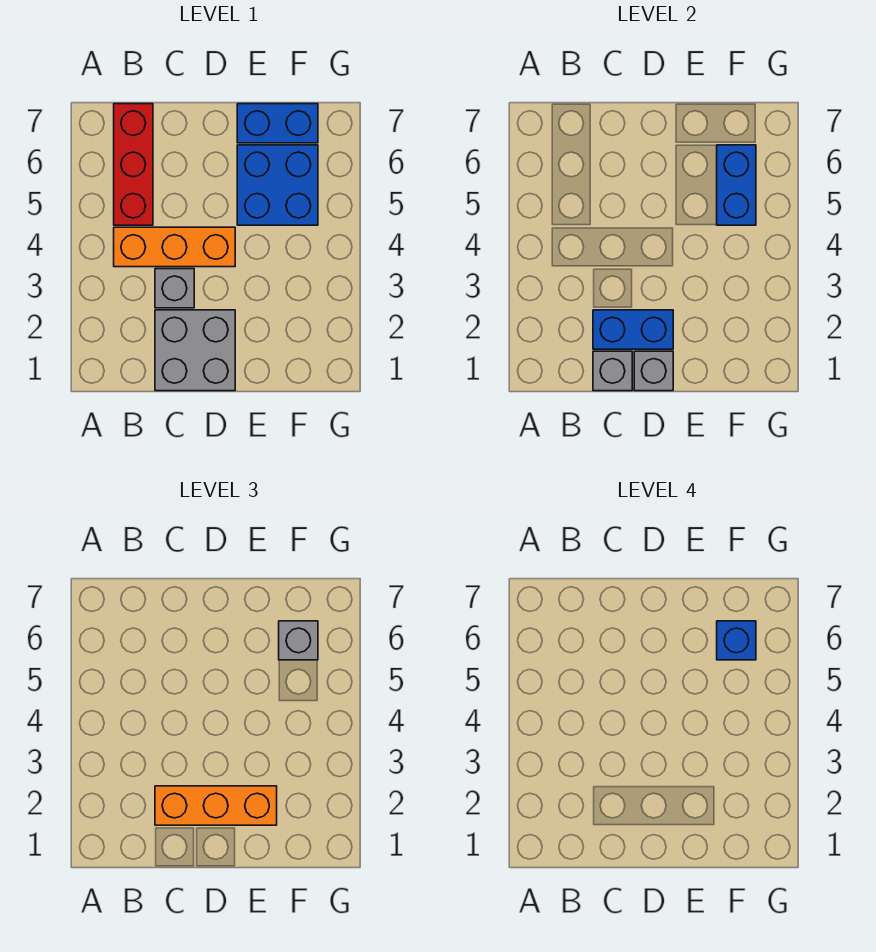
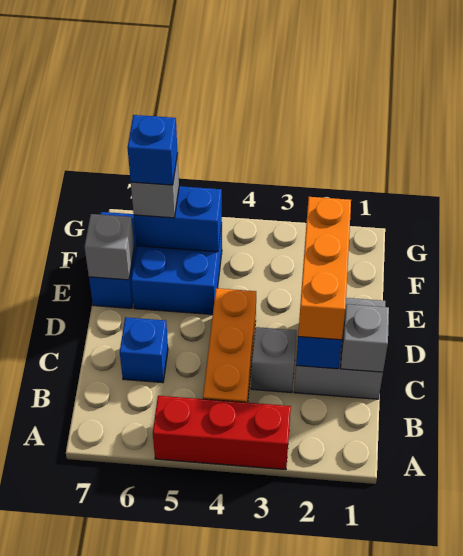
red 1x3 brick [114,104,153,225] -> red 1x3 brick moved to [153,396,291,470]
none -> blue 1x1 brick [120,317,168,383]
grey 1x1 brick [634,351,673,391] -> grey 1x1 brick moved to [85,214,134,280]

